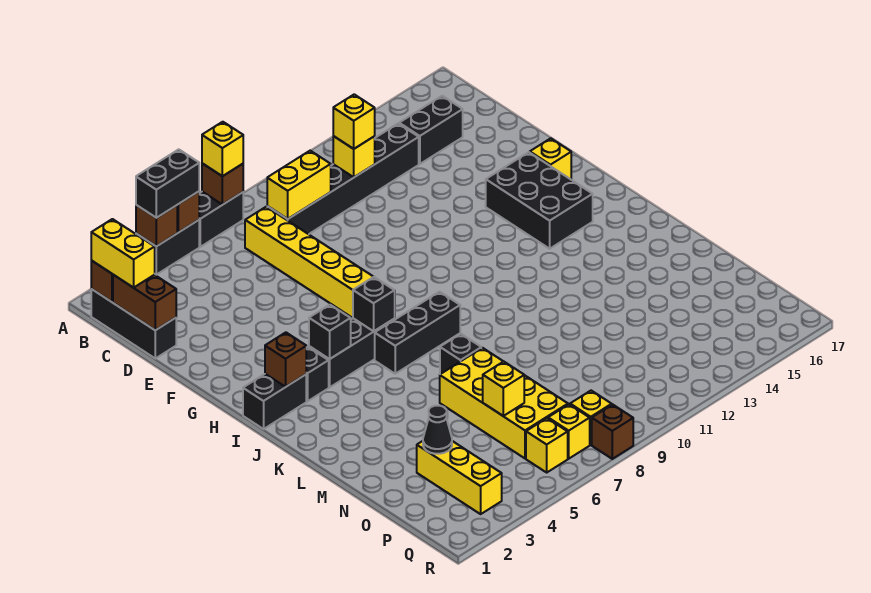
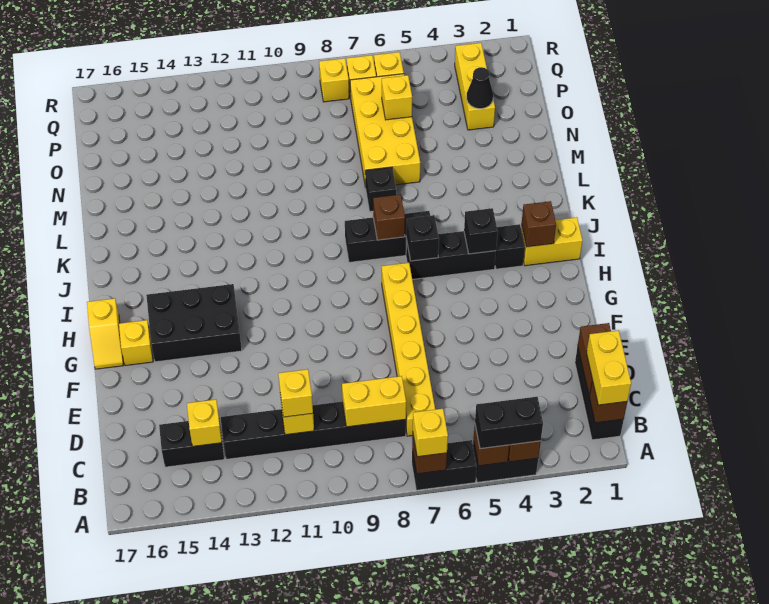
none -> yellow 1x1 brick [187,399,222,446]
black 2x3 brick [486,152,593,249] -> black 2x3 brick turned to [146,284,242,362]
none -> yellow 1x2 slope [87,298,124,369]
black 1x2 brick [243,374,306,429] -> yellow 1x2 brick [521,217,582,266]
brown 1x1 brick [592,405,633,459] -> brown 1x1 brick moved to [373,195,405,240]

